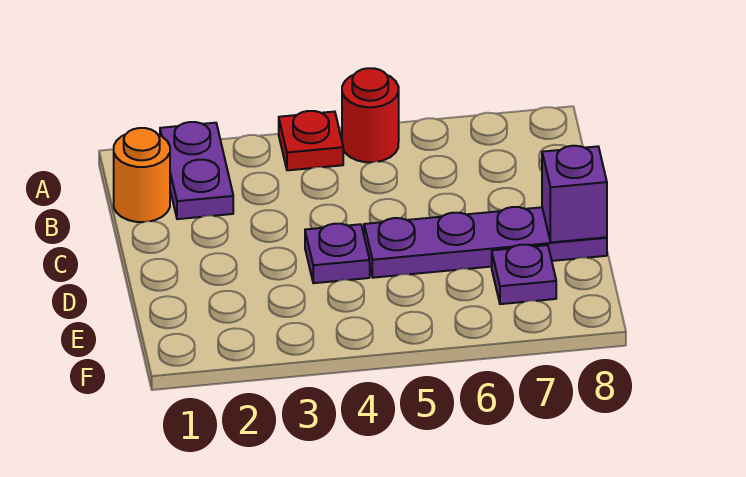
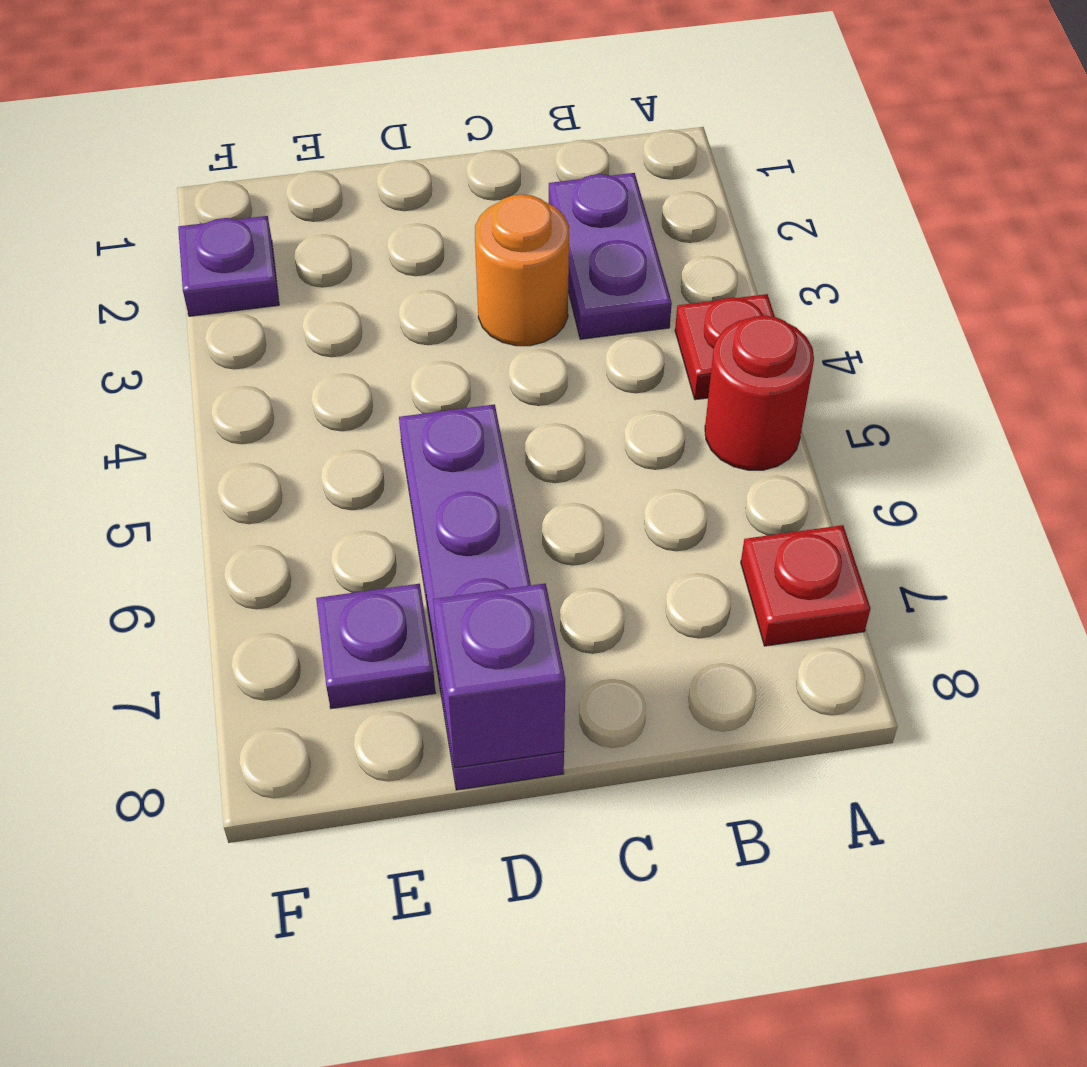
purple 1x2 plate [160,122,233,219] -> purple 1x2 plate turned to [549,173,672,339]
none -> red 1x1 plate [741,525,871,646]
orange 1x1 round brick [114,128,170,222] -> orange 1x1 round brick moved to [475,194,569,346]
purple 1x1 plate [305,224,370,283] -> purple 1x1 plate moved to [178,216,279,316]

